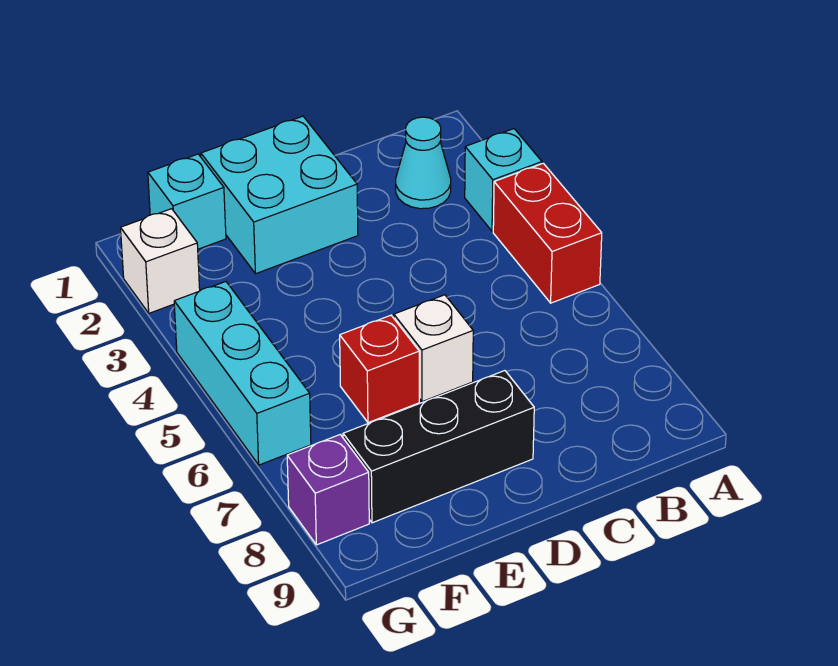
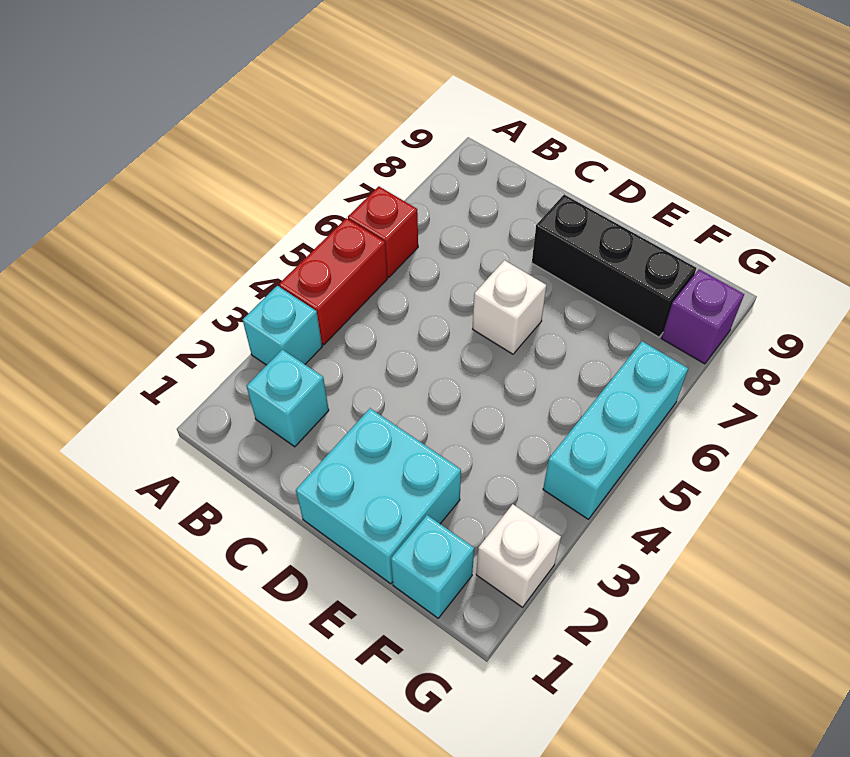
cyan 1x1 cone [396,117,451,209] -> cyan 1x1 brick [247,349,329,447]
red 1x1 brick [340,315,419,423] -> red 1x1 brick moved to [348,186,418,277]

